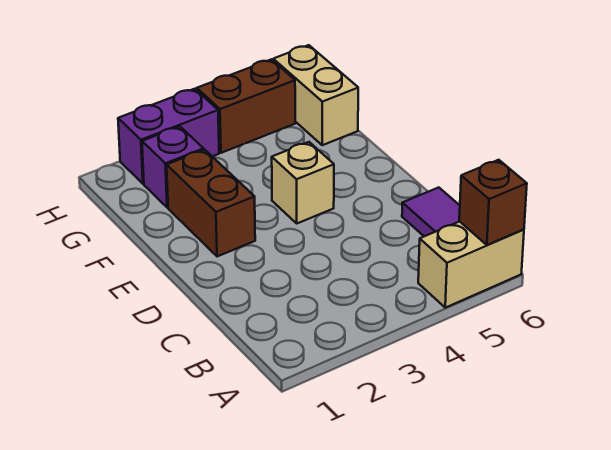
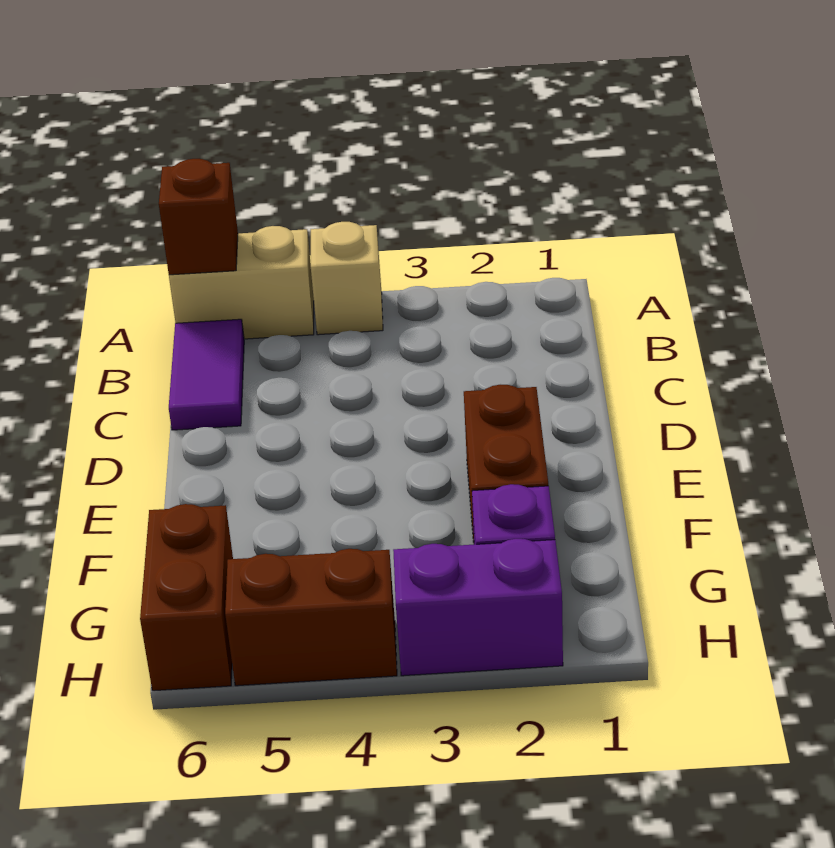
tan 1x1 brick [272,142,334,223] -> tan 1x1 brick moved to [311,222,383,335]
tan 1x2 brick [273,45,358,145] -> brown 1x2 brick [140,504,233,691]

